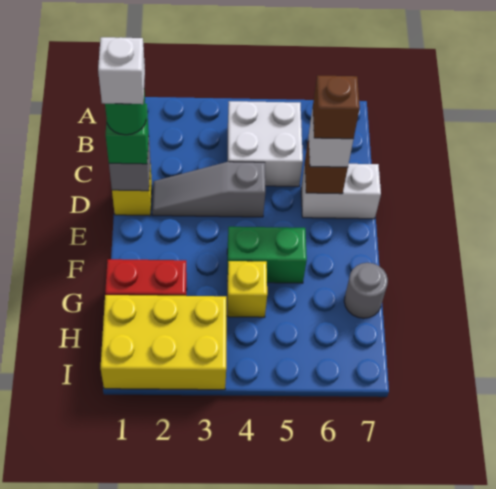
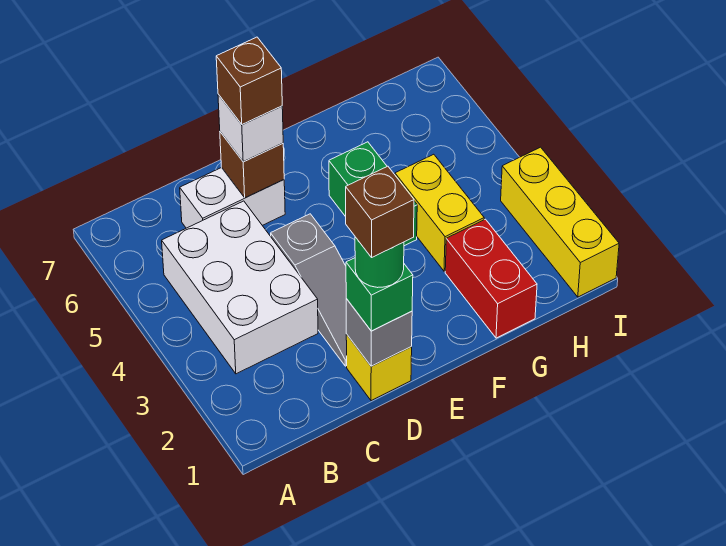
white 2x2 brick [228,101,303,187] -> white 2x3 brick [162,201,318,374]
white 1x1 brick [98,37,145,104] -> brown 1x1 brick [346,166,414,258]
white 1x2 brick [301,164,381,219] -> white 1x2 brick turned to [180,168,285,228]
yellow 1x1 brick [227,261,267,317] -> yellow 1x2 brick [395,154,484,271]
grey 1x1 round brick [344,263,388,318] -> none
yellow 2x3 brick [100,295,226,390] -> yellow 1x3 brick [501,147,619,297]

